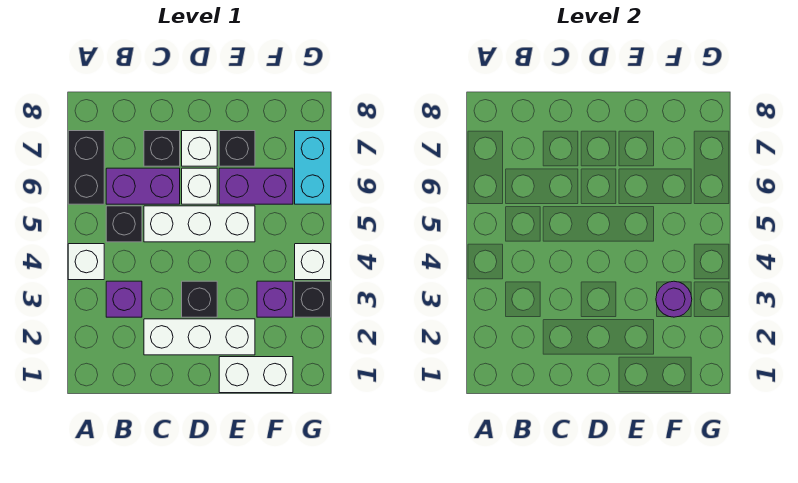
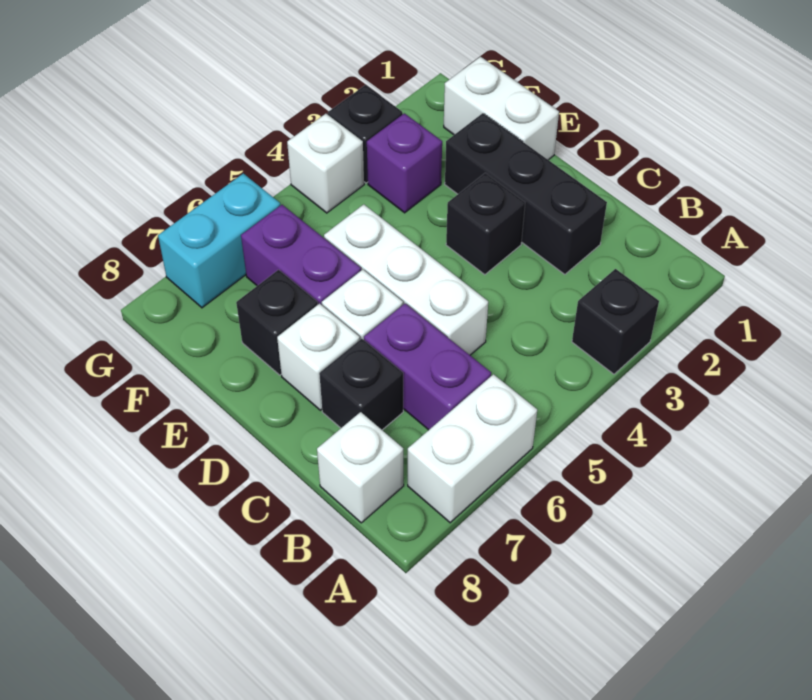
white 1x1 brick [68,244,104,280] -> white 1x1 brick moved to [317,412,404,523]
black 1x2 brick [68,131,104,204] -> white 1x2 brick [408,374,537,523]
purple 1x1 brick [106,281,142,317] -> none
black 1x1 brick [106,206,142,242] -> black 1x1 brick moved to [572,269,659,374]
white 1x3 brick [144,319,255,355] -> black 1x3 brick [445,113,607,274]
purple 1x1 round brick [656,281,692,317] -> none

